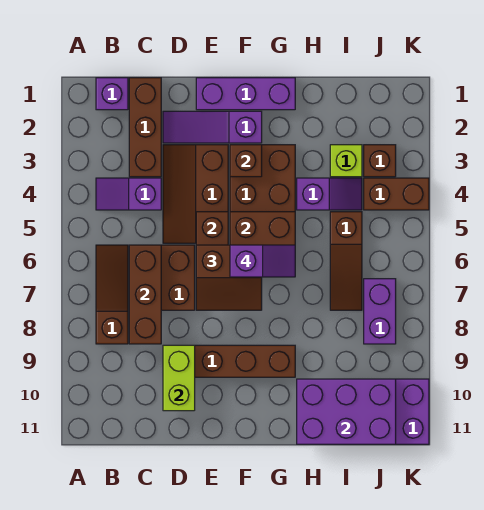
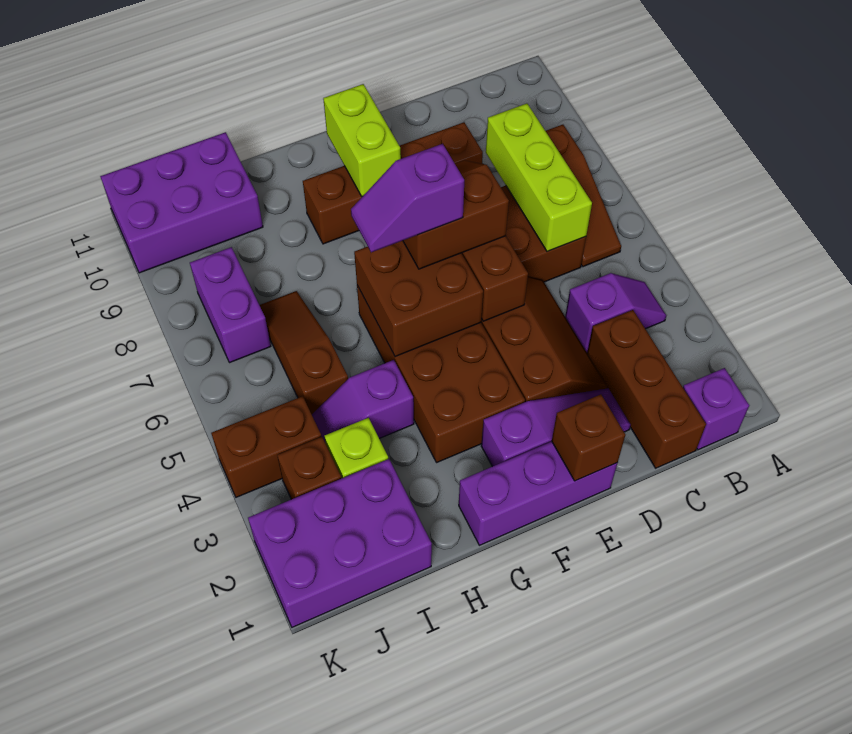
brown 1x3 brick [129,245,161,344] -> lime 1x3 brick [486,103,592,252]
lime 1x2 brick [163,345,195,411] -> lime 1x2 brick moved to [323,84,401,196]
brown 1x1 brick [230,145,262,177] -> brown 1x1 brick moved to [552,394,625,481]
purple 2x3 brick [297,379,396,444] -> purple 2x3 brick moved to [248,459,432,627]

